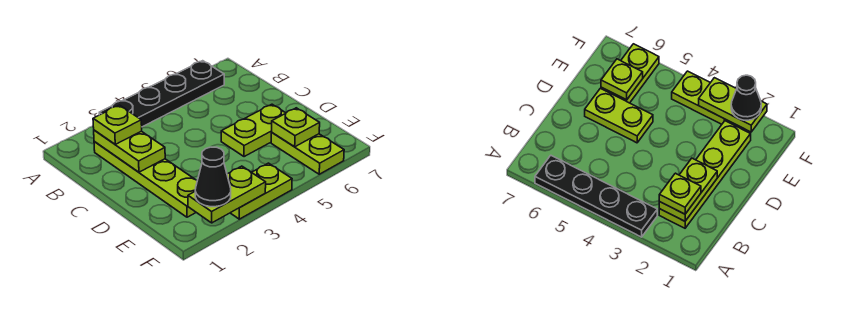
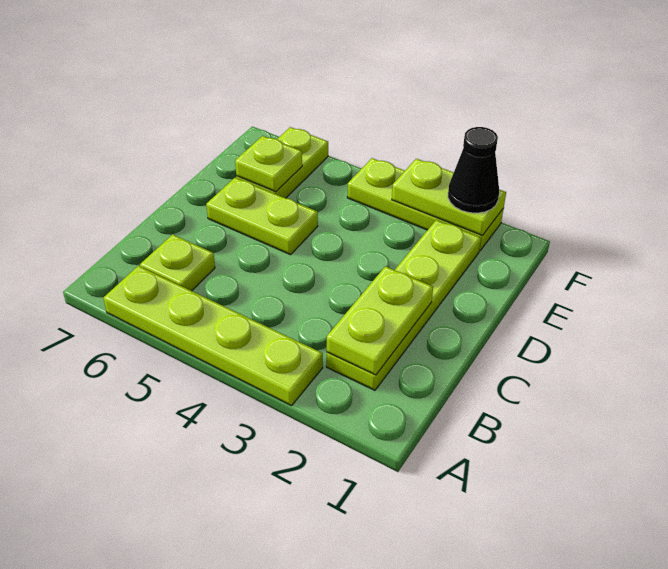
black 1x4 plate [99,61,224,127] -> lime 1x4 plate [103,266,323,406]
lime 1x1 plate [93,105,142,144] -> lime 1x1 plate moved to [140,234,215,291]
lime 1x2 plate [231,163,292,219] -> lime 1x3 plate [347,158,504,251]

